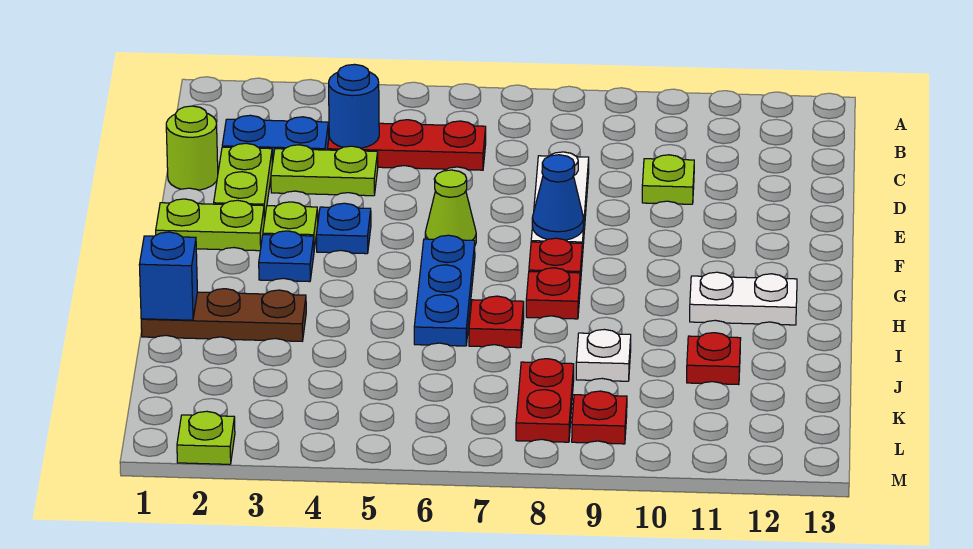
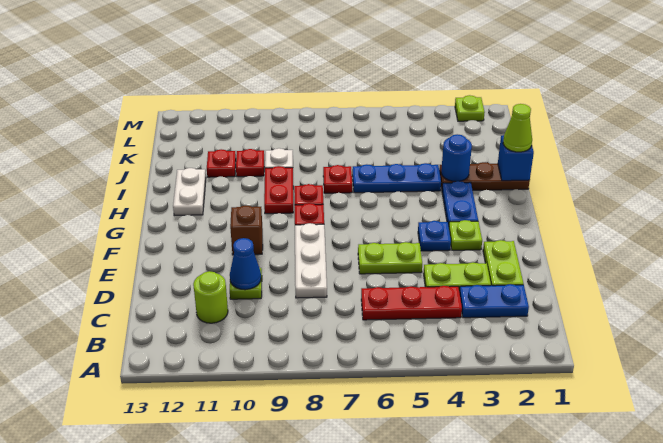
blue 1x1 round brick [329,64,379,148] -> blue 1x1 round brick moved to [441,134,472,182]
lime 1x1 round brick [166,106,218,190] -> lime 1x1 round brick moved to [193,271,228,323]
lime 1x2 plate [156,199,264,251] -> lime 1x2 plate moved to [358,242,422,274]
lime 1x1 cone [425,170,476,245] -> lime 1x1 cone moved to [503,104,532,152]
blue 1x1 cone [532,155,584,240] -> blue 1x1 cone moved to [230,238,261,290]
none -> brown 1x1 brick [230,205,263,255]
blue 1x1 plate [259,231,314,282] -> blue 1x2 plate [442,181,478,226]
blue 1x3 plate [414,235,475,346] -> blue 1x3 plate turned to [352,163,441,193]
white 1x2 plate [690,272,797,325] -> white 1x2 plate turned to [173,168,206,216]
red 1x2 plate [516,359,574,442] -> red 1x2 plate moved to [264,166,293,214]
red 1x1 plate [572,391,627,444] -> red 1x1 plate moved to [236,149,264,177]

